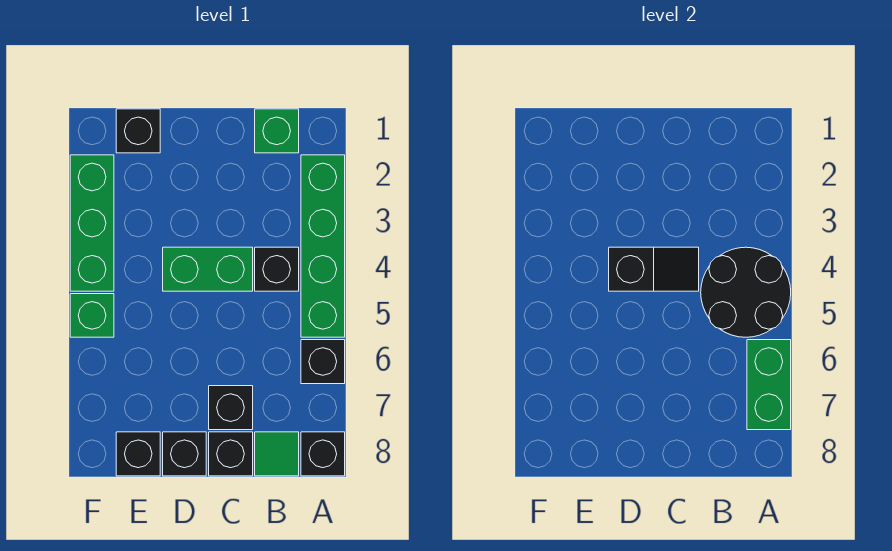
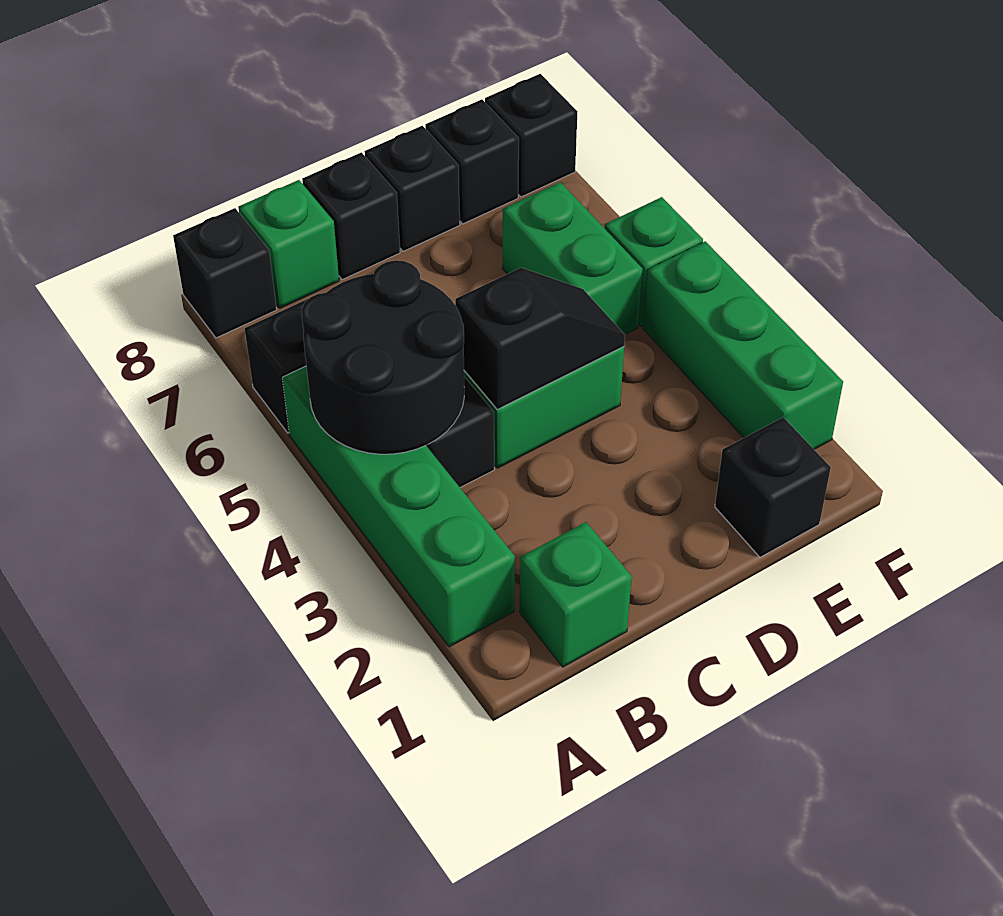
green 1x2 brick [747,340,791,430] -> green 1x2 brick moved to [503,182,642,334]
green 1x1 tile [255,432,299,476] -> green 1x1 brick [238,180,339,308]
black 1x2 slope [609,247,699,291] -> black 1x2 slope turned to [455,268,625,410]
black 1x1 brick [209,386,253,430] -> black 1x1 brick moved to [485,74,578,197]

